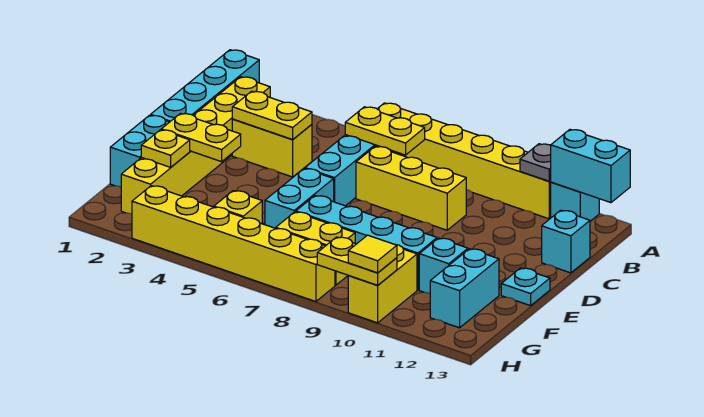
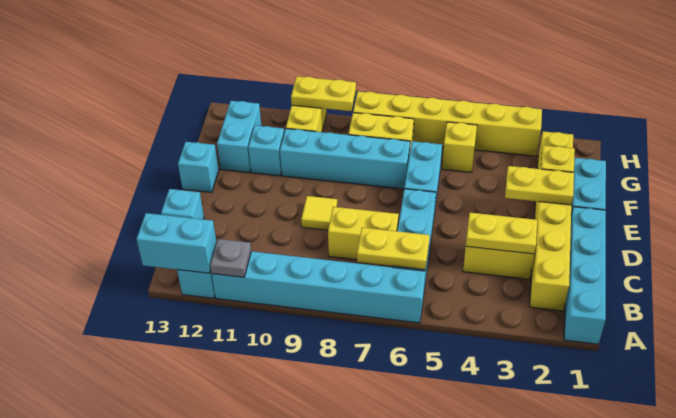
yellow 1x6 brick [378,103,551,219] -> cyan 1x6 brick [212,251,425,323]
yellow 1x3 brick [356,146,466,230] -> yellow 1x2 brick [328,207,399,260]
cyan 1x1 plate [501,268,550,306] -> cyan 1x1 brick [178,142,219,192]
yellow 1x1 tile [348,235,397,273] -> yellow 1x1 tile moved to [301,196,337,230]

